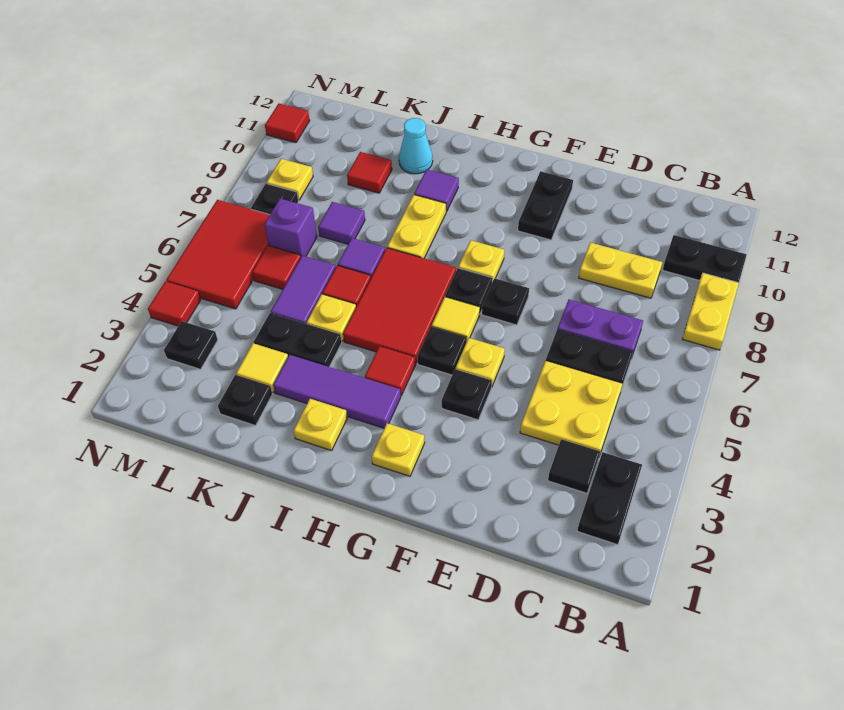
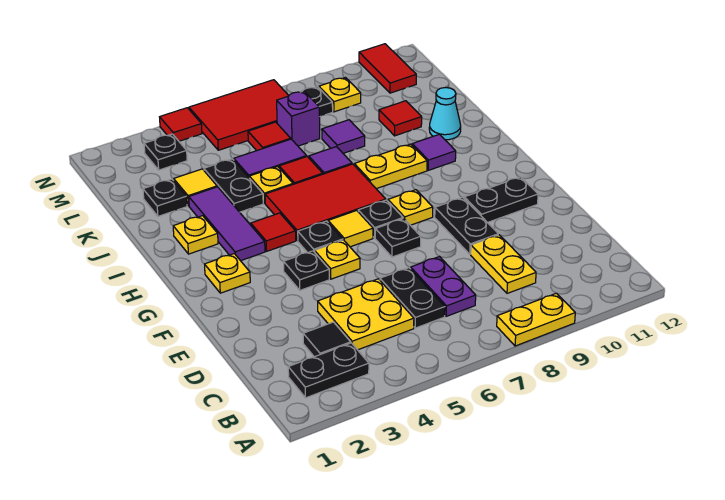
black 1x2 plate [663,235,747,283] -> black 1x2 plate moved to [435,198,498,254]
red 1x1 tile [265,104,310,143] -> red 1x2 tile [359,44,416,93]

